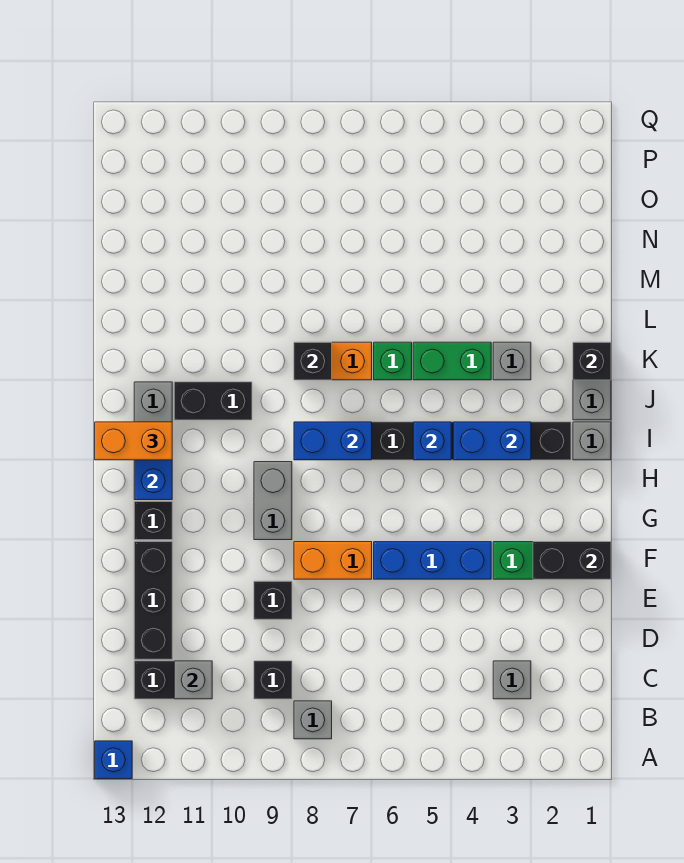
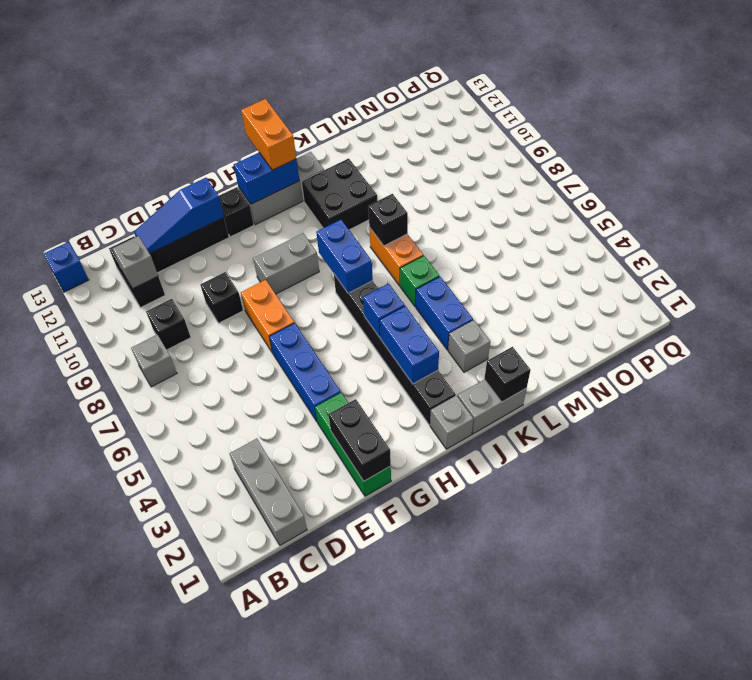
grey 1x1 brick [493,661,531,699] -> grey 1x3 brick [230,439,307,545]
none -> blue 1x3 slope [134,178,224,253]
black 1x2 brick [174,382,252,420] -> black 2x2 brick [302,158,377,230]
green 1x2 brick [413,342,491,380] -> blue 1x2 brick [416,277,473,350]

